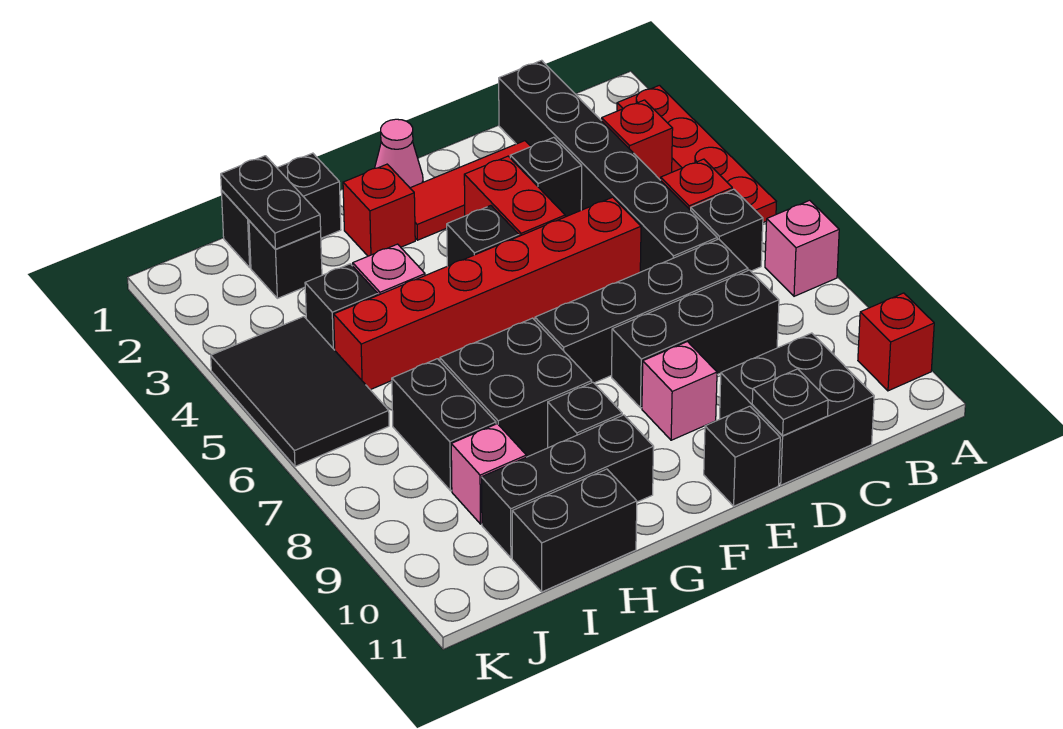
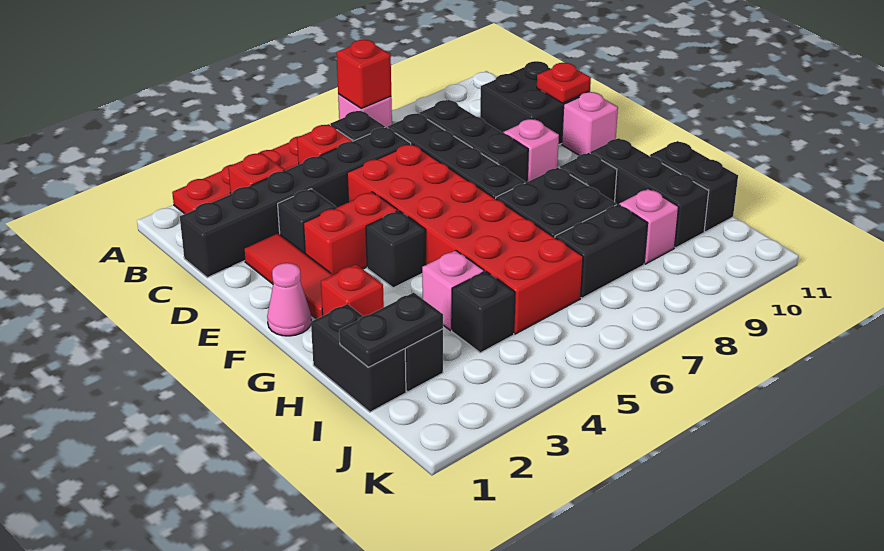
red 1x1 brick [858,293,934,391] -> red 1x1 brick moved to [336,40,391,108]
red 1x6 brick [334,197,641,390] -> red 2x6 brick [347,144,583,334]
black 1x1 plate [752,369,828,436] -> red 1x1 plate [537,63,591,103]
black 1x1 brick [704,406,780,506] -> pink 1x1 brick [562,92,618,155]
black 2x3 tile [211,317,389,466] -> none

